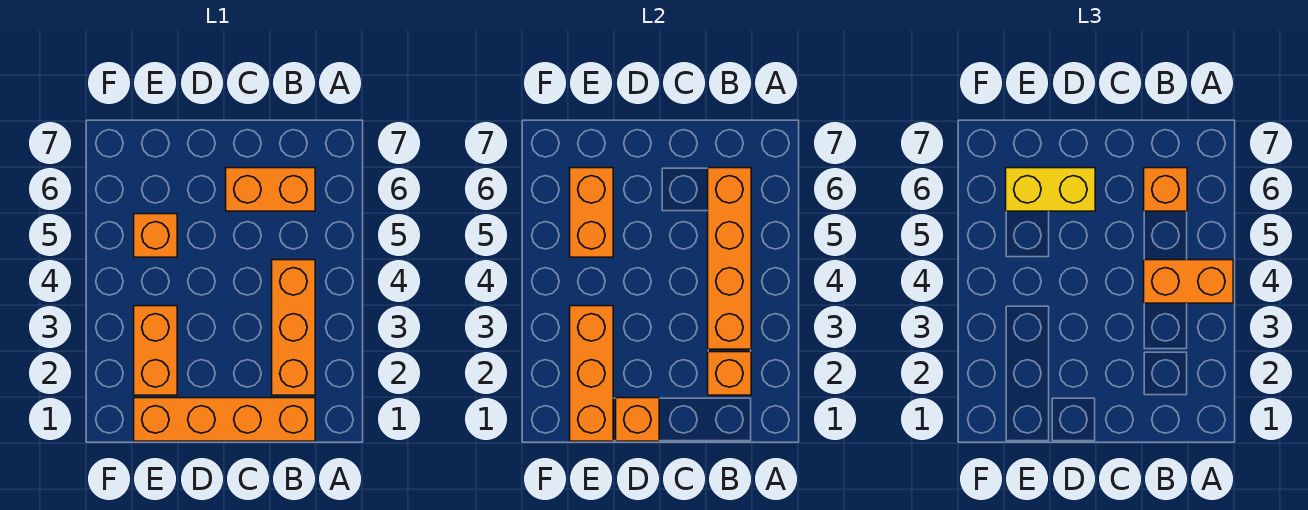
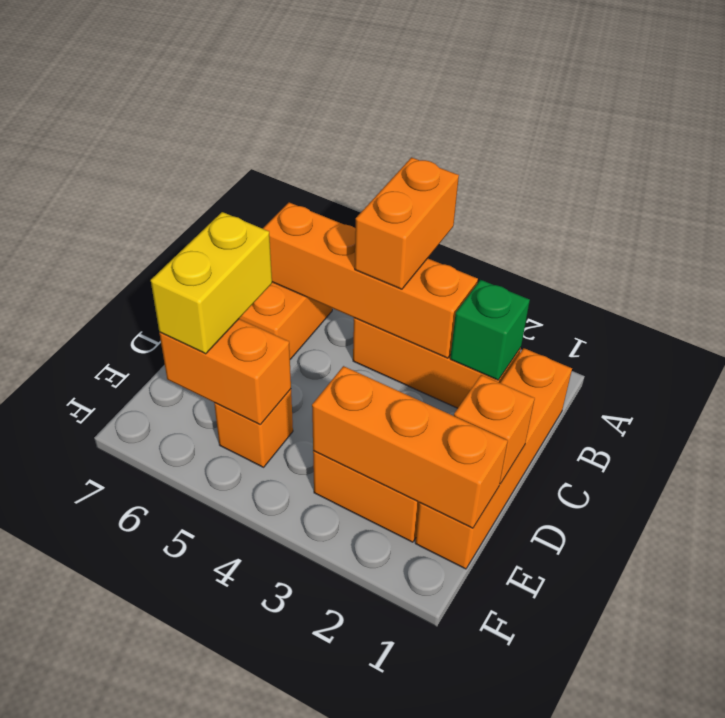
orange 1x1 brick [708,352,751,395] -> green 1x1 brick [450,280,530,380]
orange 1x1 brick [1144,168,1187,211] -> none

